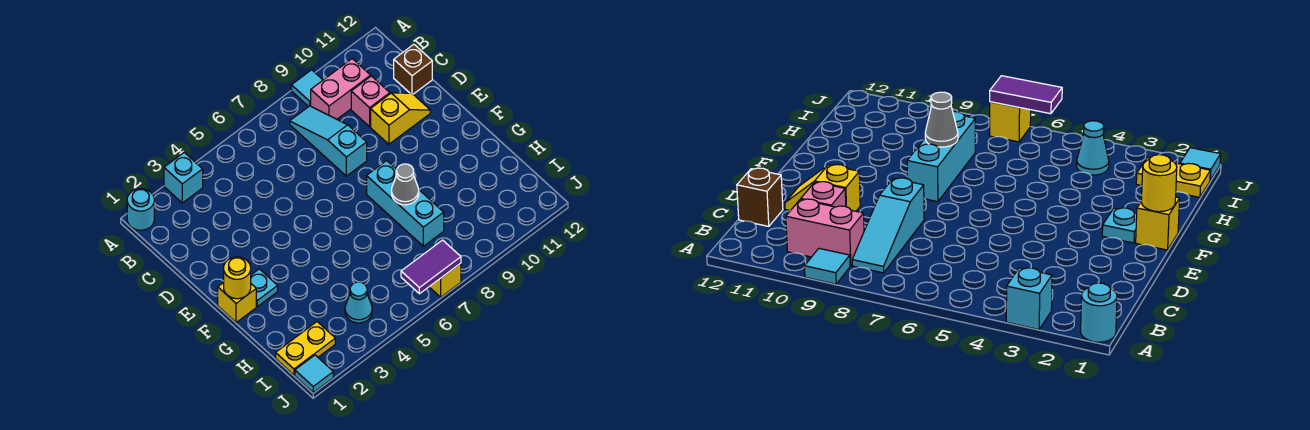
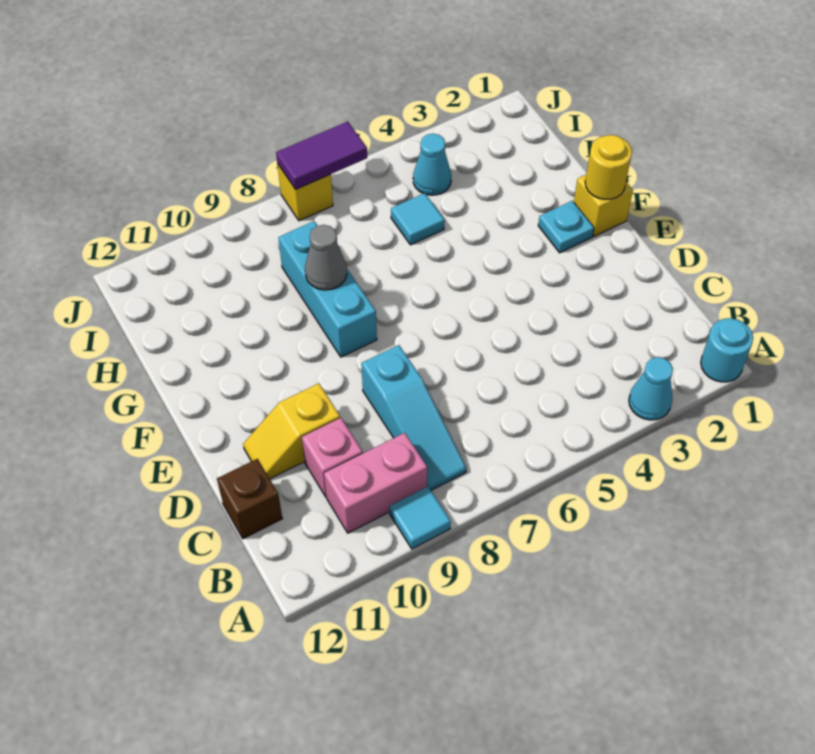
cyan 1x1 brick [164,152,203,203] -> cyan 1x1 cone [629,357,673,420]
yellow 1x2 plate [276,322,335,375] -> none
cyan 1x1 tile [295,355,333,393] -> cyan 1x1 tile moved to [391,193,445,245]

